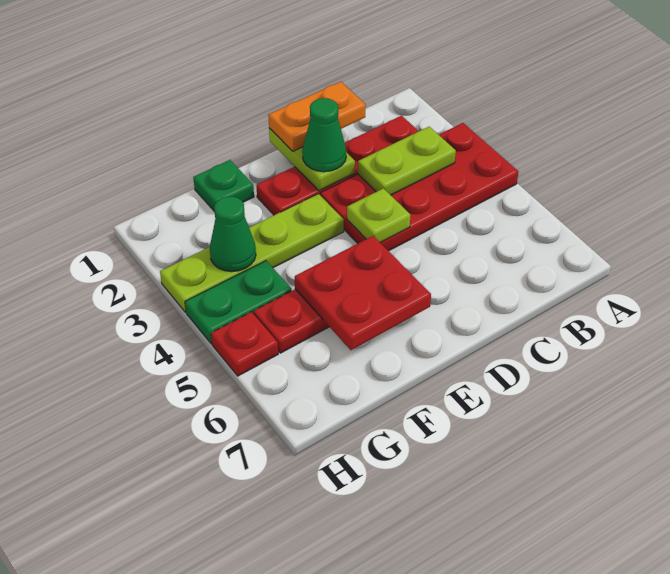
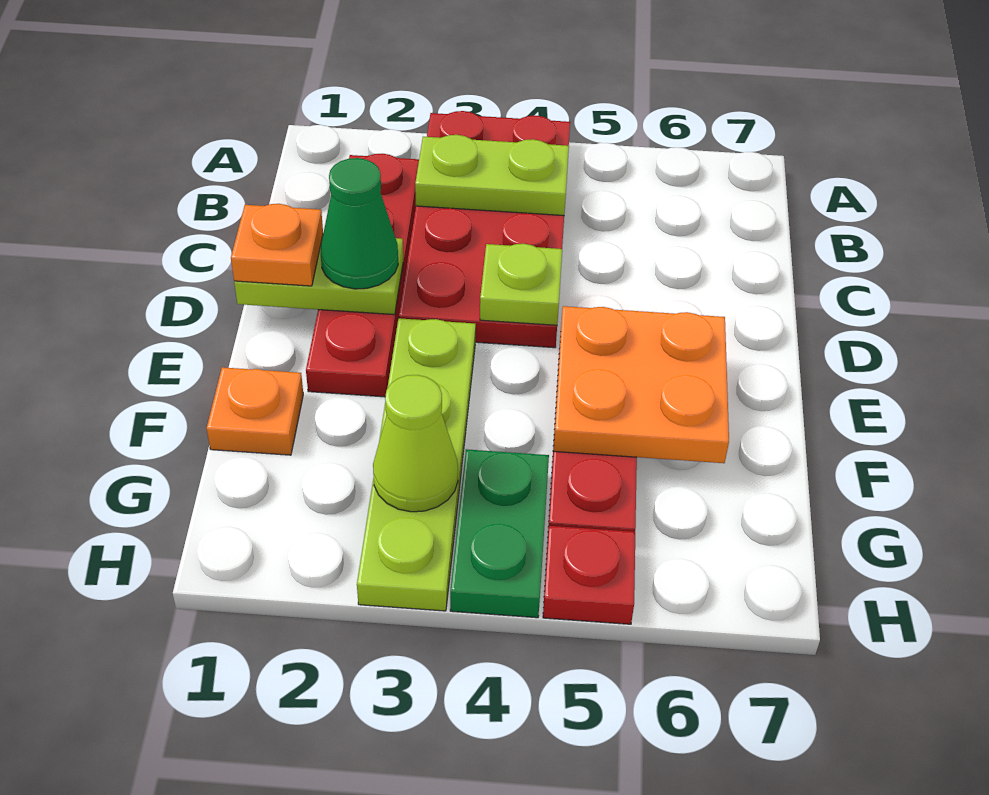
lime 1x2 plate [358,127,456,195] -> lime 1x2 plate turned to [415,135,569,216]
orange 1x2 plate [268,82,366,151] -> orange 1x1 plate [231,204,323,286]
red 2x2 plate [295,236,431,350] -> orange 2x2 plate [553,306,729,463]
green 1x1 plate [193,160,254,212] -> orange 1x1 plate [207,367,303,455]
green 1x1 cone [210,196,256,272] -> lime 1x1 cone [373,375,458,512]

